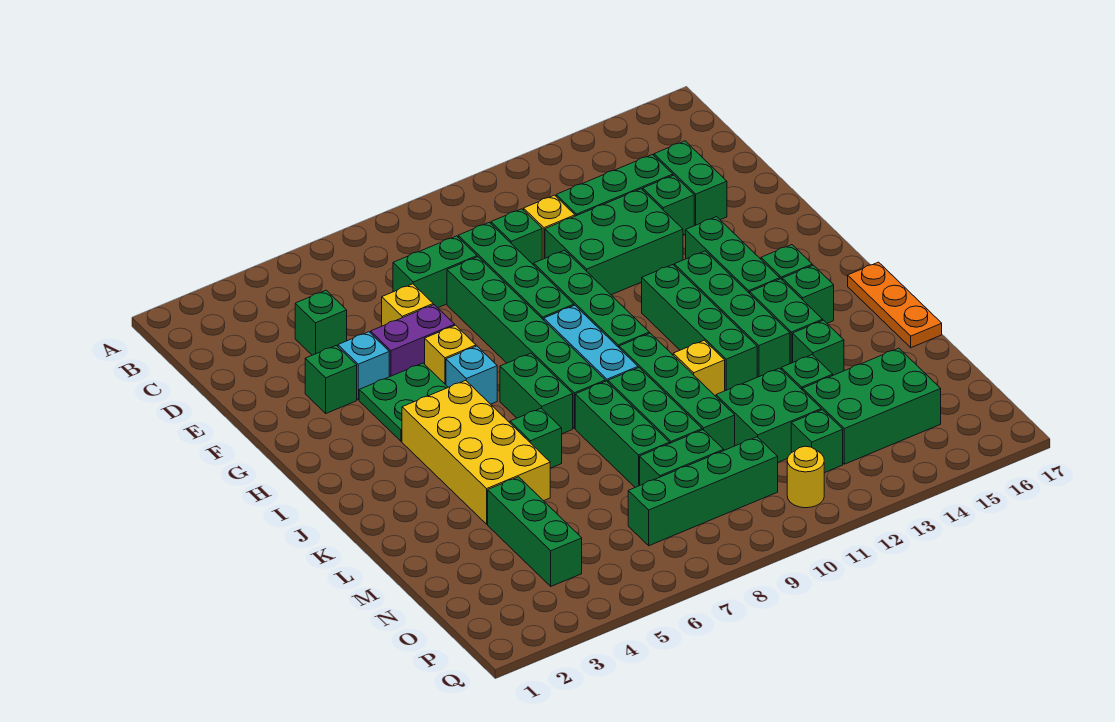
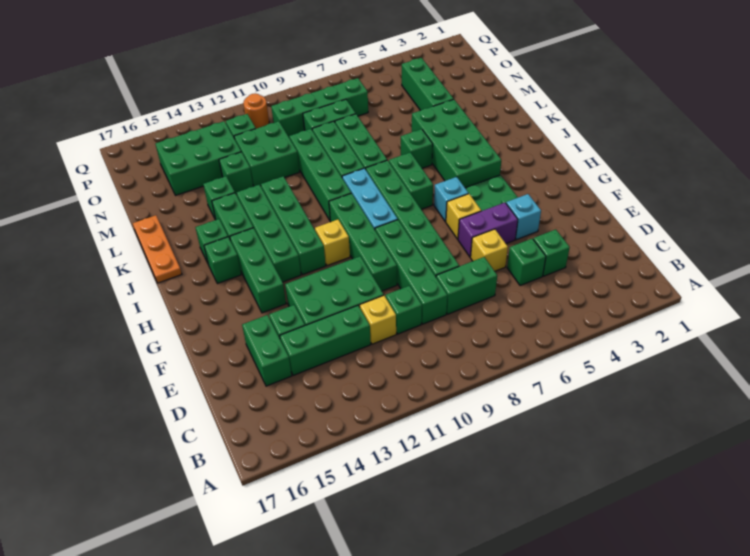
green 1x1 brick [305,345,357,413] -> green 1x1 brick moved to [507,239,546,286]
yellow 2x4 brick [402,380,550,524] -> green 2x4 brick [412,99,501,188]
yellow 1x1 brick [673,340,725,396] -> yellow 1x1 brick moved to [315,220,350,266]
yellow 1x1 round brick [787,446,824,508] -> orange 1x1 round brick [243,93,269,129]

